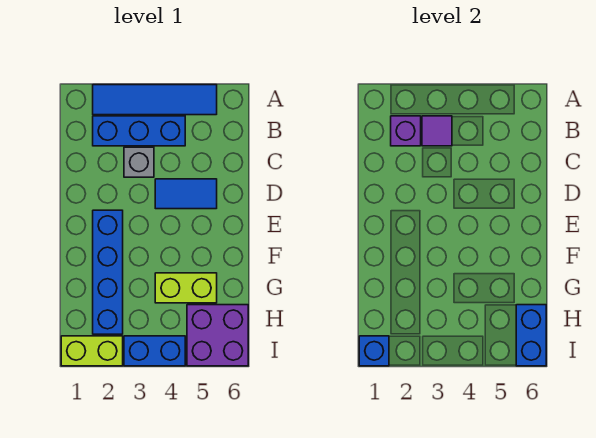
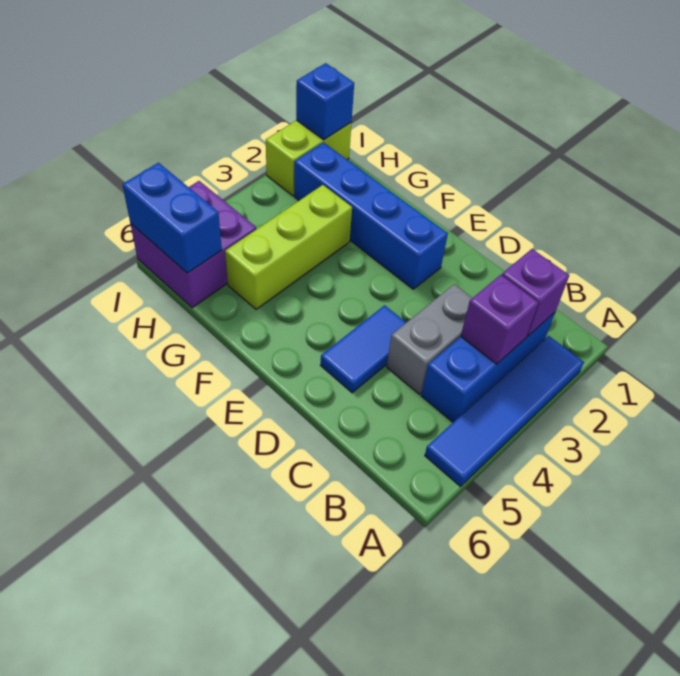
purple 1x1 tile [422,116,452,146] -> purple 1x1 brick [461,275,539,364]
grey 1x1 brick [124,147,154,177] -> grey 1x2 brick [387,284,472,394]
lime 1x2 brick [155,273,217,303] -> lime 1x3 brick [225,185,352,310]
blue 1x2 brick [124,336,185,366] -> none

